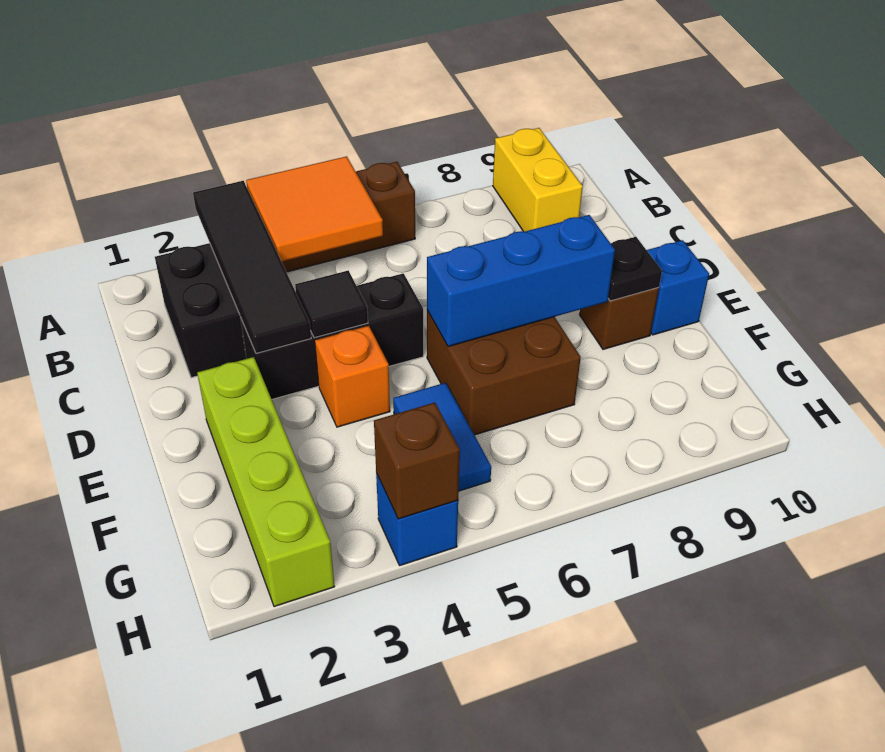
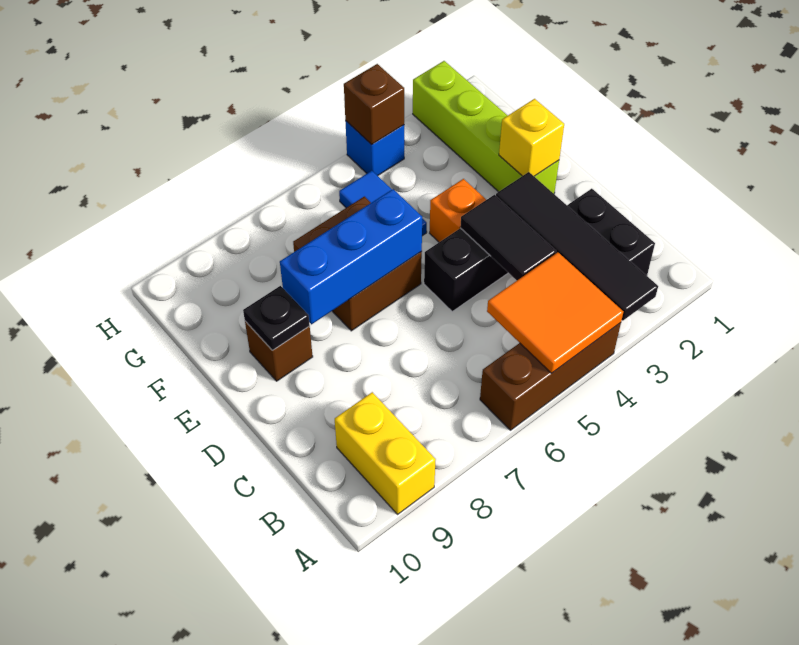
black 1x1 tile [295,271,368,338] -> black 1x2 tile [460,195,556,280]
none -> yellow 1x1 brick [499,99,564,176]
blue 1x1 brick [647,240,709,335] -> none

